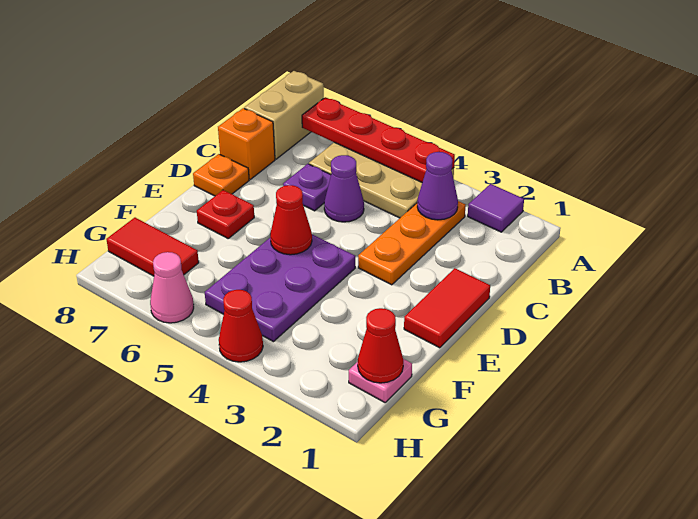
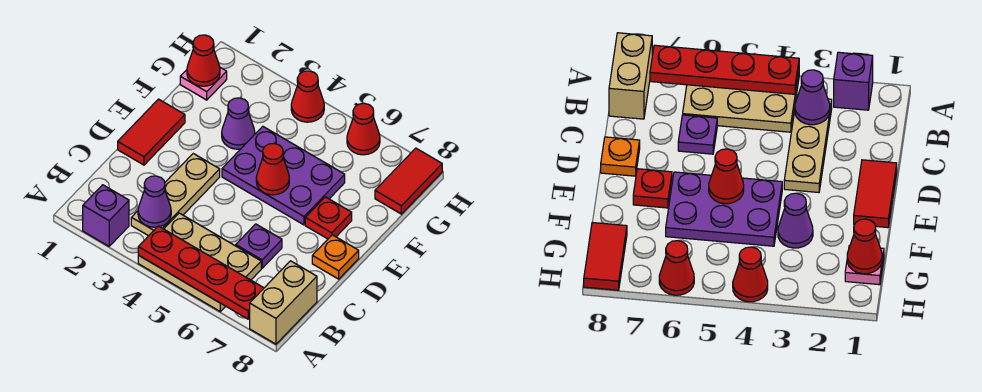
purple 1x1 tile [468,184,524,232] -> purple 1x1 brick [83,185,129,246]
orange 1x3 plate [358,201,465,285] -> tan 1x3 plate [131,154,220,236]
purple 1x1 cone [324,155,364,222] -> purple 1x1 cone moved to [222,98,255,149]
orange 1x1 brick [218,108,275,179] -> none
purple 2x3 plate [205,234,355,342] -> purple 2x3 plate turned to [222,126,345,225]
red 1x2 tile [106,218,199,276] -> red 1x2 tile turned to [375,148,442,214]
pink 1x1 cone [150,252,194,323] -> red 1x1 cone [347,103,380,155]

